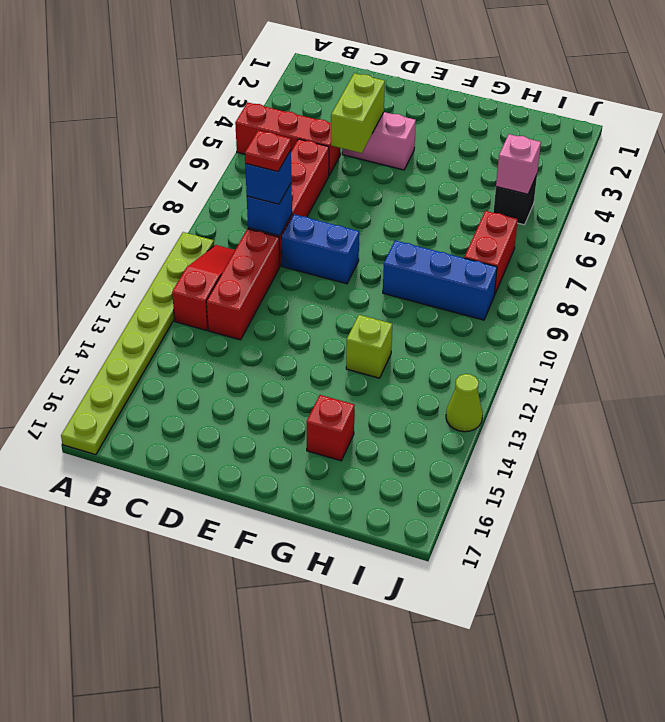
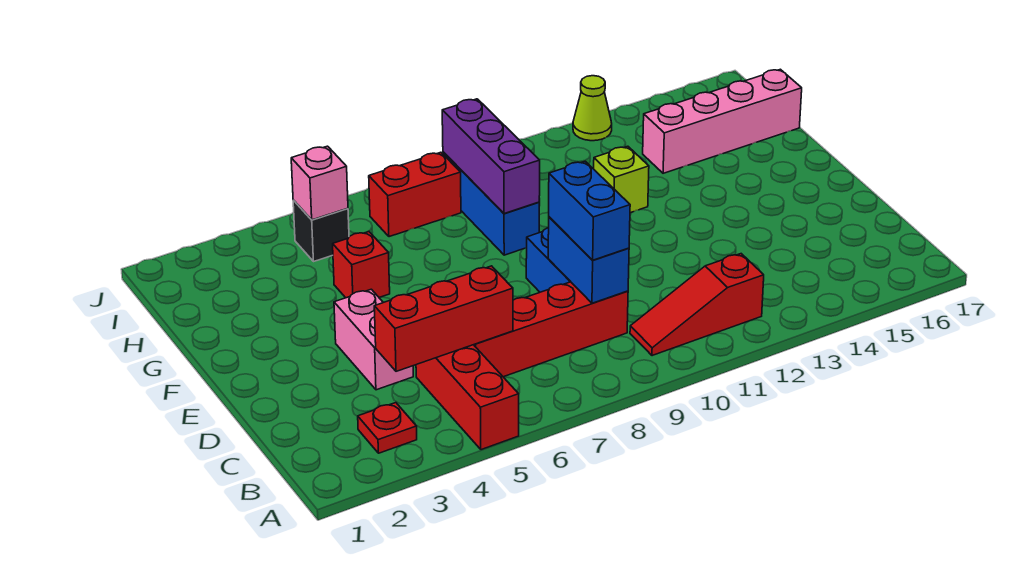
lime 1x8 plate [61,232,214,455] -> none
blue 1x1 brick [247,183,292,236] -> blue 1x2 brick [548,217,629,303]
blue 1x1 brick [245,150,292,204] -> blue 1x2 brick [549,161,630,260]
red 1x1 plate [245,130,291,172] -> red 1x1 plate moved to [358,403,417,453]
red 1x3 brick [206,229,280,340] -> red 1x3 brick moved to [374,266,513,371]
lime 1x2 brick [331,73,385,153] -> none
none -> purple 1x3 brick [442,99,540,214]
red 1x1 brick [307,395,355,461] -> red 1x1 brick moved to [333,232,390,298]
none -> pink 1x4 brick [643,69,802,173]

